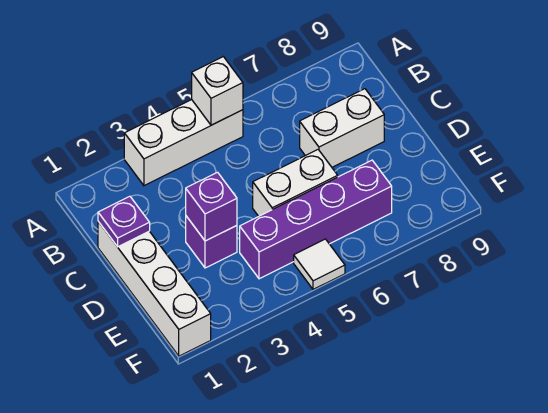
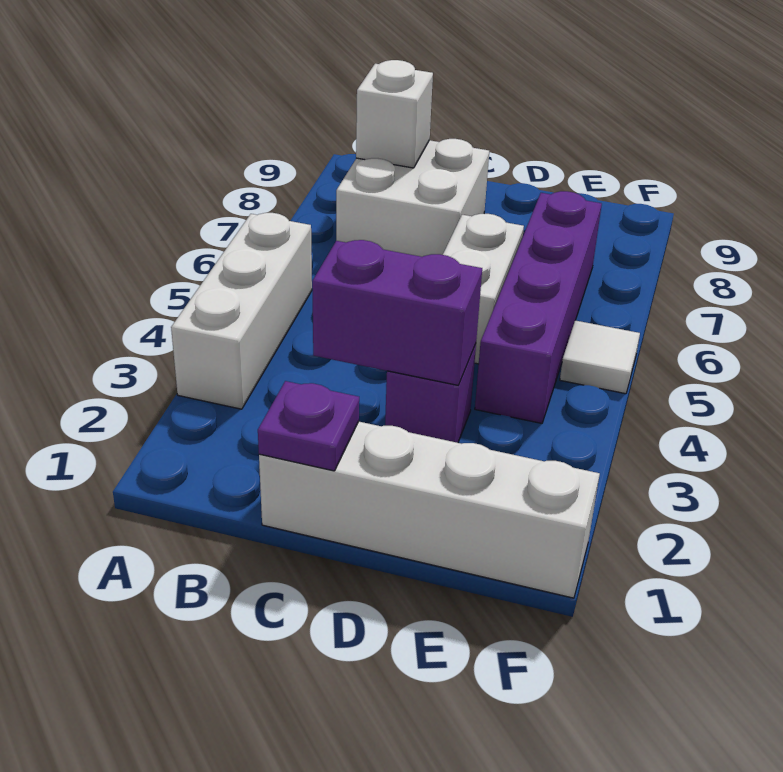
white 1x1 brick [192,57,243,125] -> white 1x1 brick moved to [356,60,433,168]
white 1x2 brick [300,89,384,167] -> white 2x2 brick [336,139,489,257]
purple 1x1 brick [186,172,237,241] -> purple 1x2 brick [312,240,482,385]

